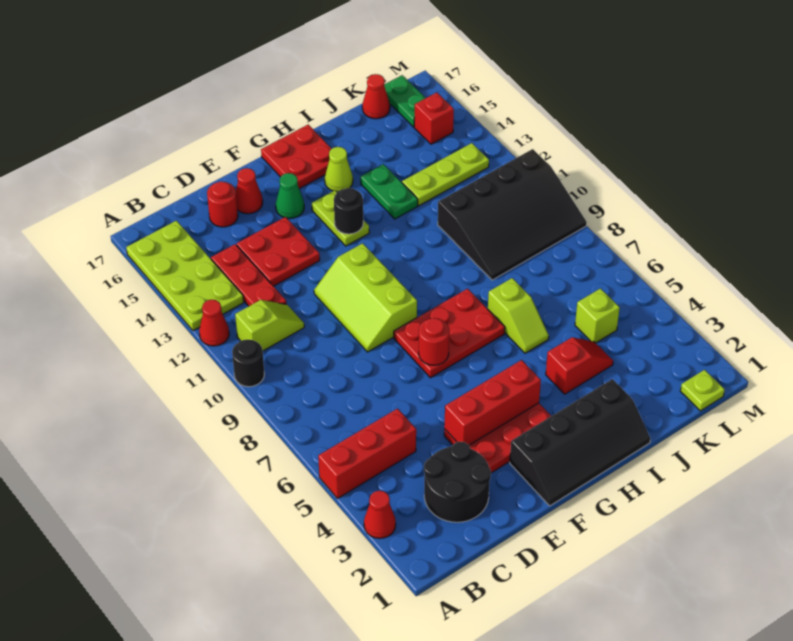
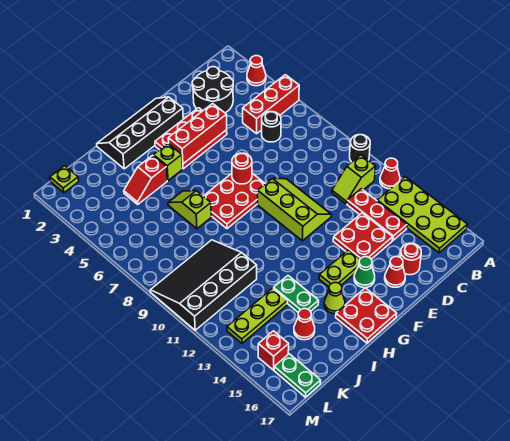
lime 1x2 plate [312,190,369,246] -> lime 1x2 plate turned to [319,250,360,287]
black 1x1 round brick [334,188,363,234] -> black 1x1 round brick moved to [262,112,281,142]
lime 1x1 brick [575,289,620,343] -> lime 1x1 brick moved to [153,144,182,181]
red 1x1 cone [362,74,390,119] -> red 1x1 cone moved to [294,309,315,340]

